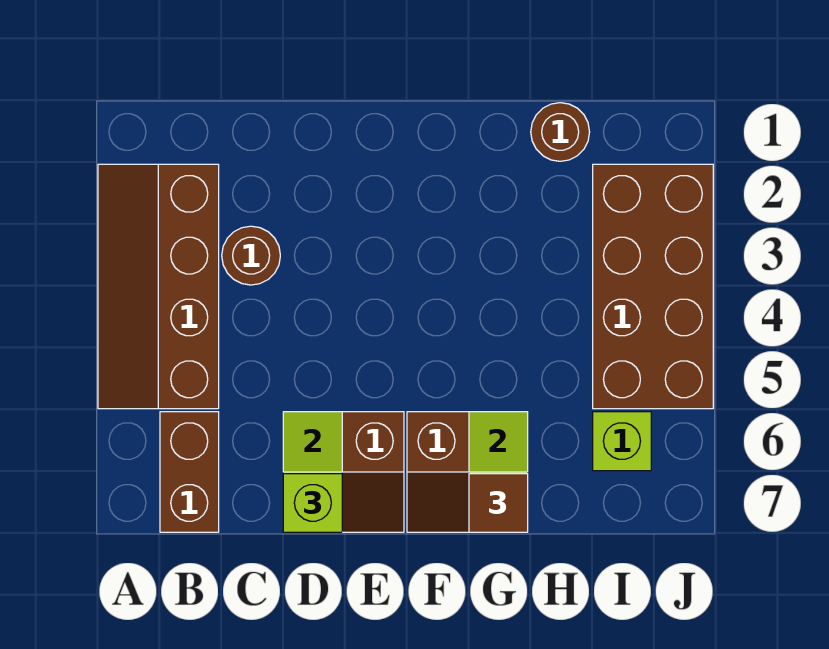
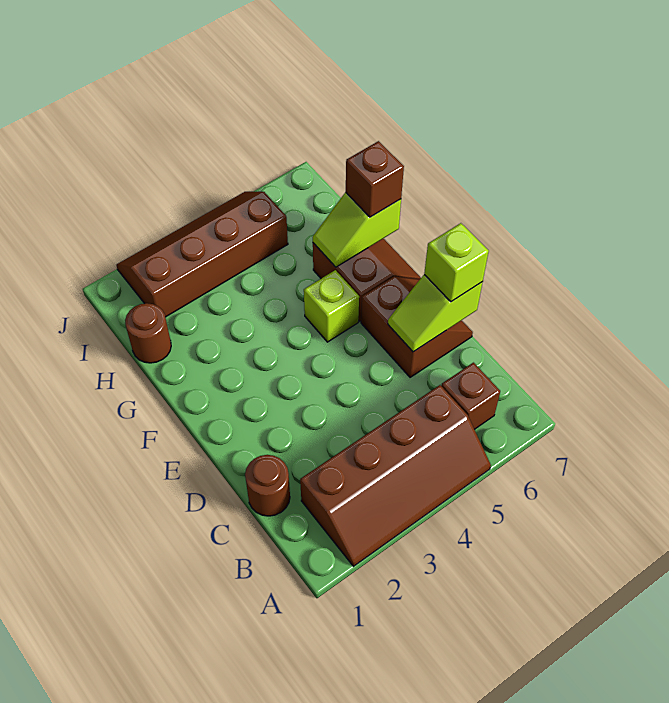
brown 1x2 brick [160,412,219,532] -> brown 1x1 brick [441,363,500,429]
brown 1x1 round brick [222,226,280,285] -> brown 1x1 round brick moved to [245,455,290,516]
brown 1x1 tile [469,474,528,532] -> brown 1x1 brick [346,141,404,217]
brown 2x4 brick [593,164,713,409] -> brown 2x4 slope [116,192,288,317]
lime 1x1 brick [593,412,651,471] -> lime 1x1 brick moved to [304,270,359,342]

